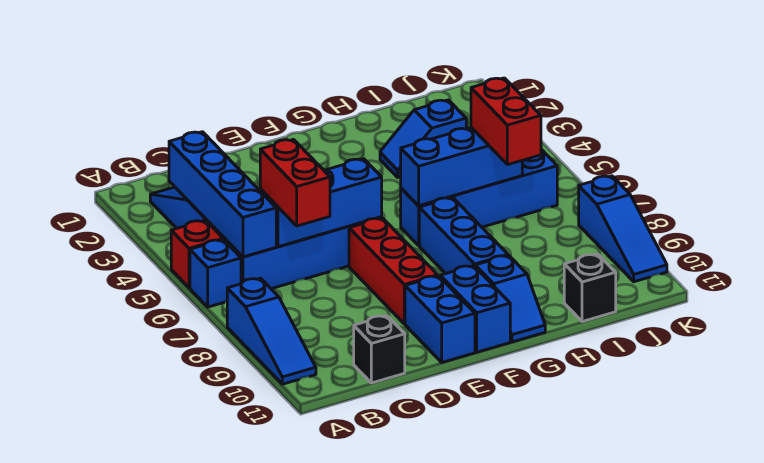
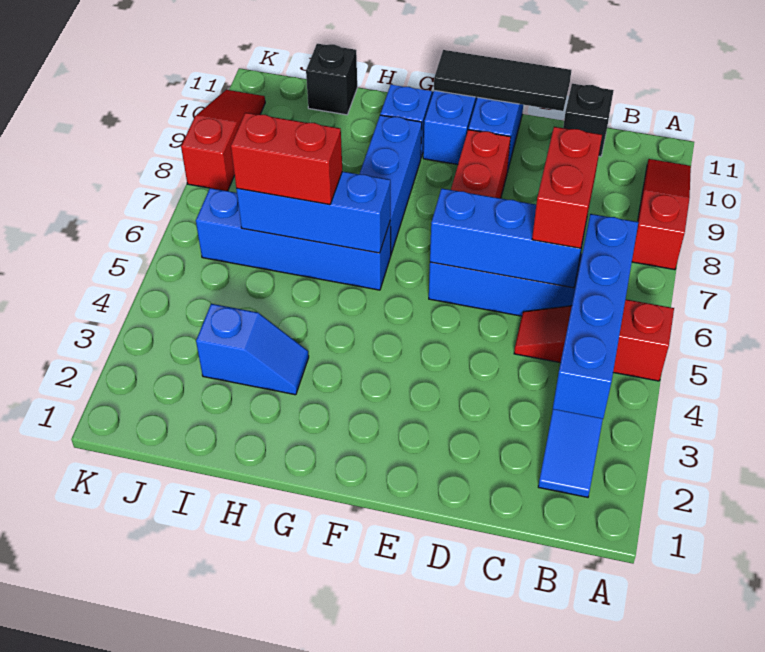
blue 1x1 brick [190,240,241,307] -> none
blue 1x3 slope [227,278,316,384] -> red 1x3 slope [632,159,691,270]
none -> black 1x3 tile [434,50,571,111]
red 1x2 brick [471,78,541,165] -> red 1x2 brick turned to [231,113,342,205]
blue 1x3 slope [579,176,667,282] -> red 1x3 slope [181,90,265,191]

